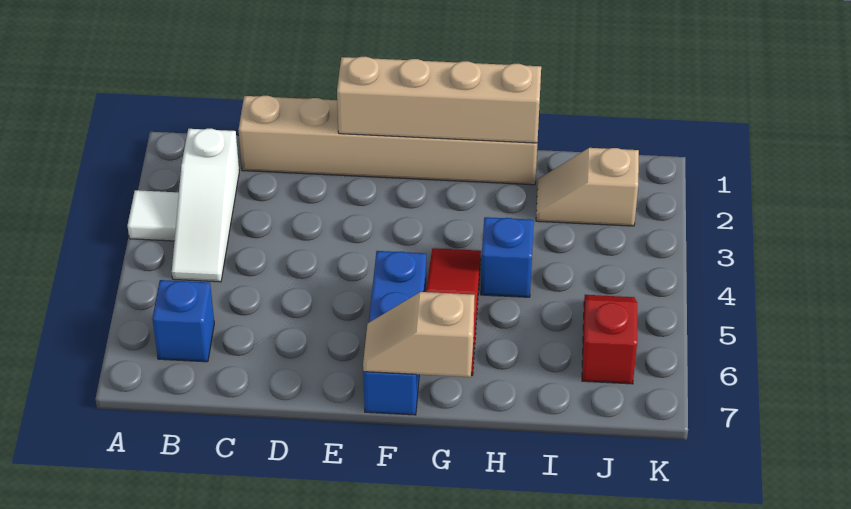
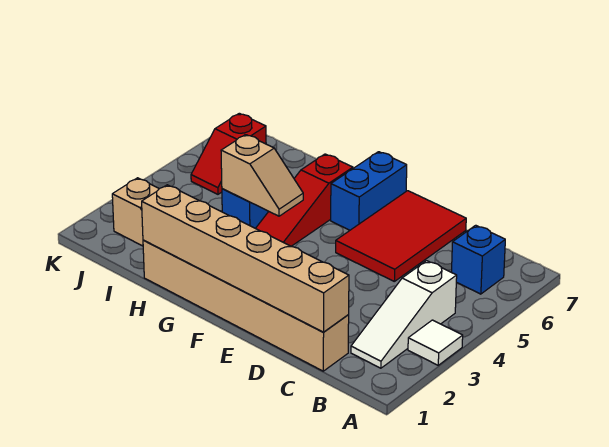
white 1x3 slope [172,129,239,282] -> white 1x3 slope turned to [351,261,457,368]
none -> red 2x3 tile [336,191,466,281]
tan 1x4 brick [337,57,541,143] -> tan 1x6 brick [142,185,349,332]
blue 1x3 brick [363,251,426,415] -> blue 1x2 brick [331,152,407,230]
tan 1x2 slope [363,292,475,377] -> tan 1x2 slope moved to [221,135,303,216]

